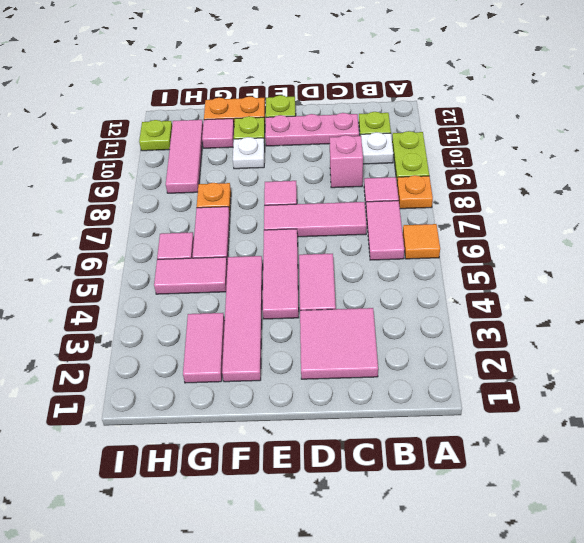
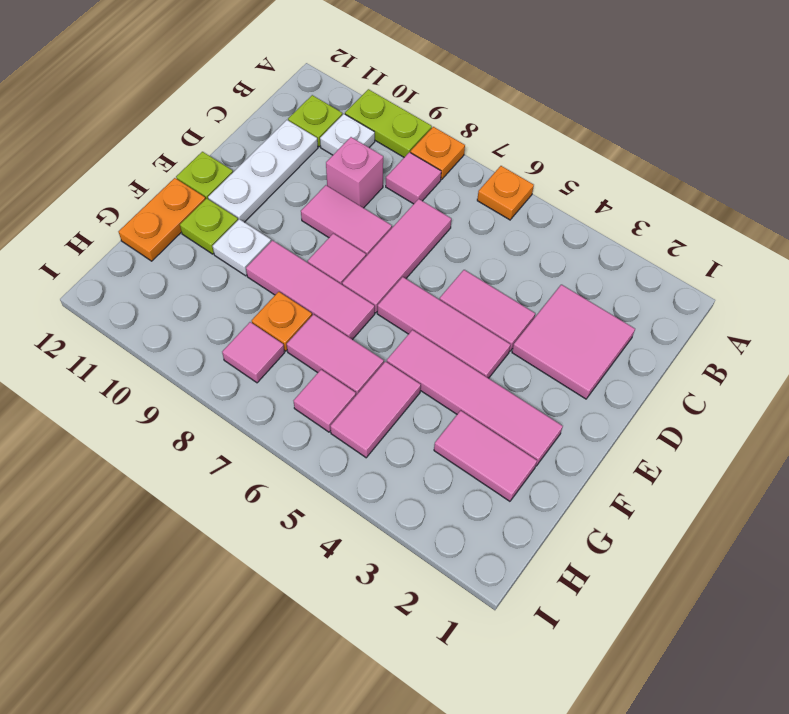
orange 1x1 tile [403,224,440,259] -> orange 1x1 plate [477,166,534,220]
pink 1x2 tile [366,201,404,260] -> pink 1x2 tile moved to [301,185,392,256]
pink 1x3 plate [265,113,359,146] -> white 1x3 plate [208,120,318,222]
pink 1x1 tile [202,119,234,148] -> pink 1x1 tile moved to [222,322,285,383]
pink 1x3 tile [166,120,203,193] -> pink 1x3 tile moved to [246,240,375,340]
lime 1x1 plate [139,120,172,151] -> none

